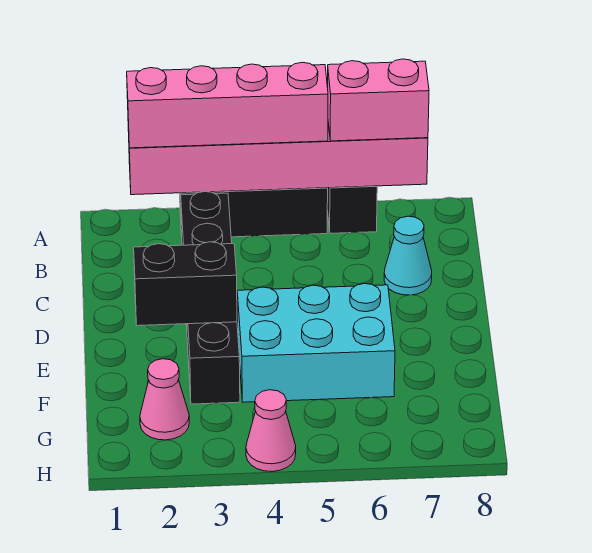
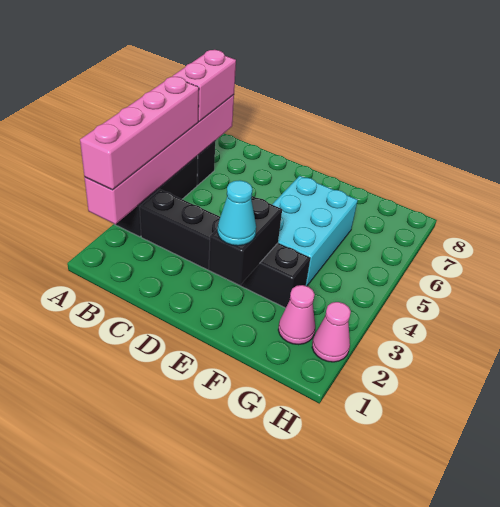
cyan 1x1 cone [384,216,432,295] -> cyan 1x1 cone moved to [218,180,256,246]
pink 1x1 cone [246,390,296,472] -> pink 1x1 cone moved to [312,302,351,362]

